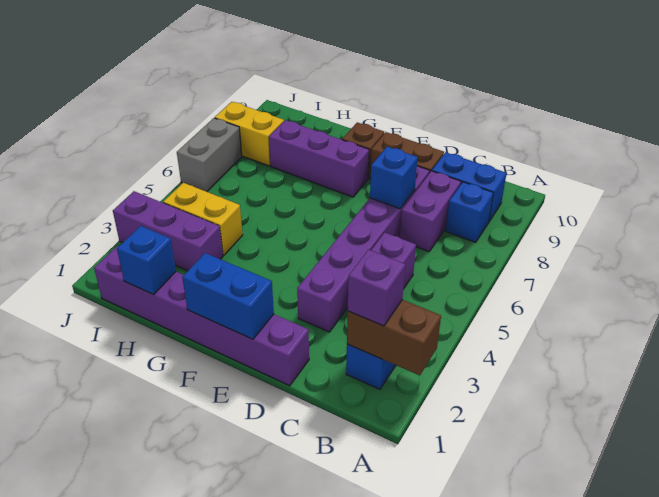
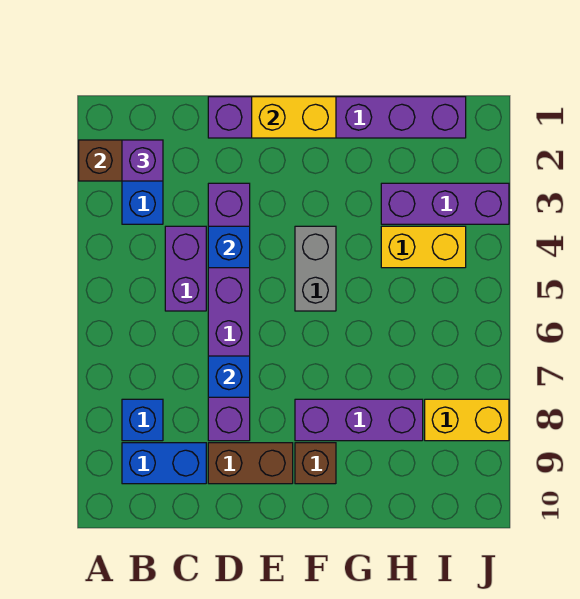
purple 1x2 brick [400,171,461,252] -> none
blue 1x2 brick [182,253,274,339] -> yellow 1x2 brick [252,97,336,138]
blue 1x1 brick [117,226,176,294] -> blue 1x1 brick moved to [208,226,250,268]
grey 1x2 brick [177,118,242,192] -> grey 1x2 brick moved to [295,226,336,311]

